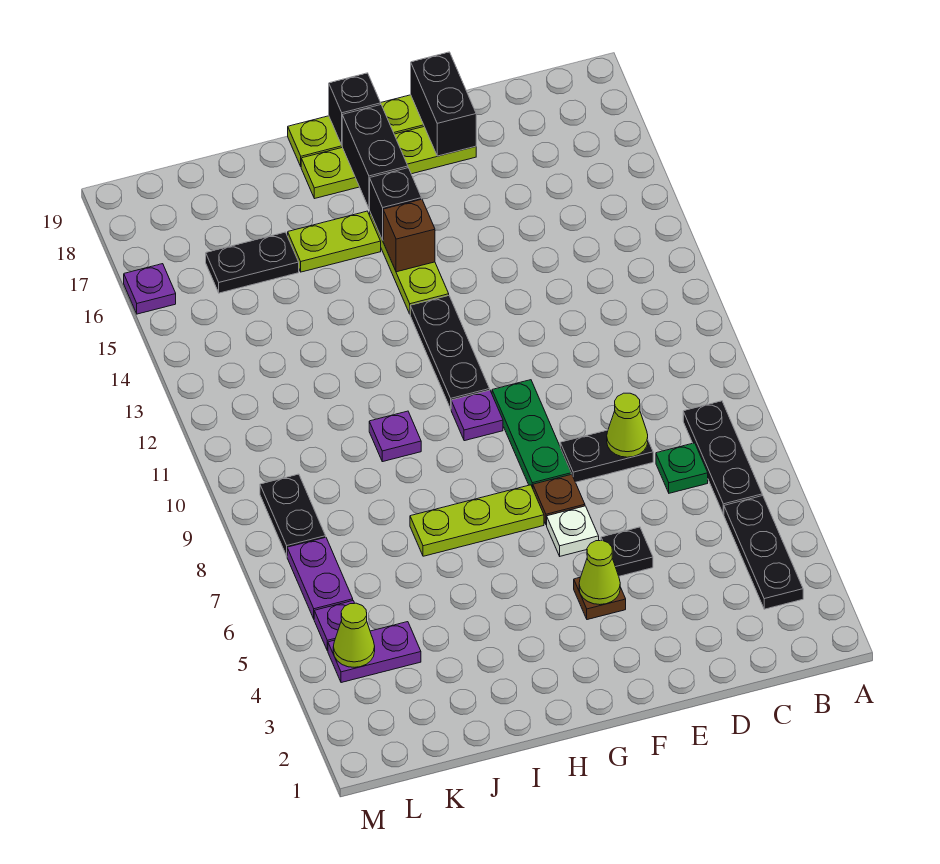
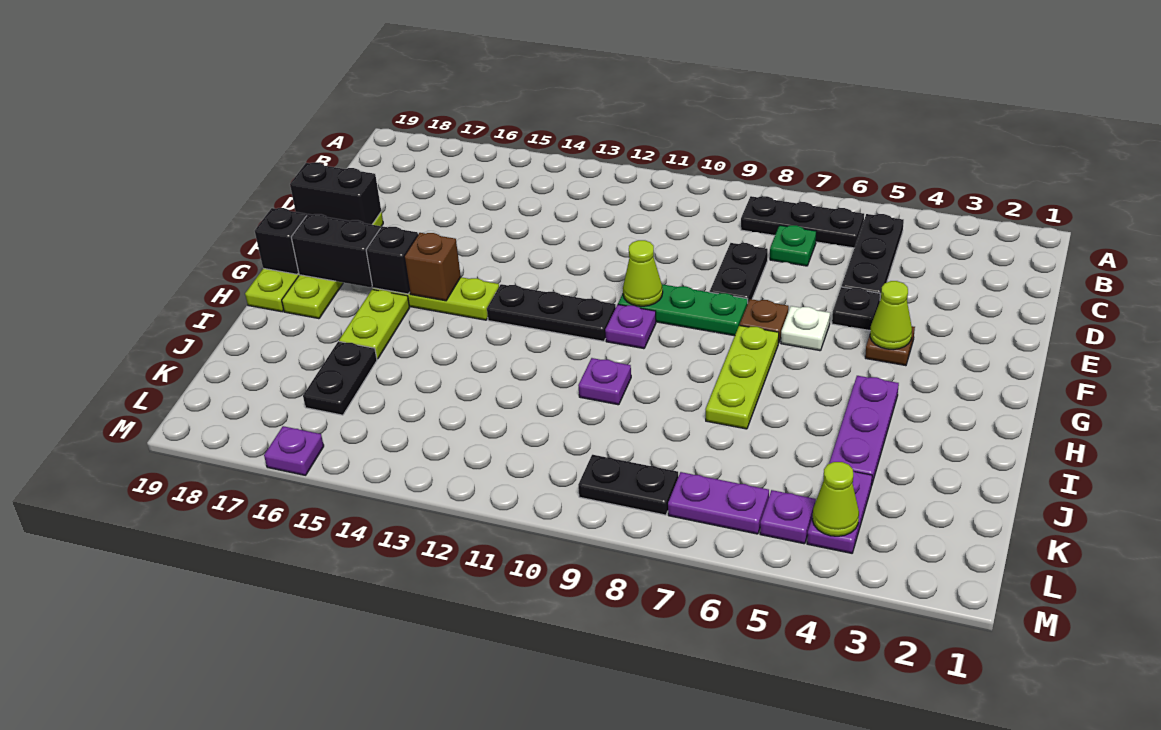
black 1x3 plate [724,496,803,609] -> black 1x3 plate turned to [842,214,904,299]
lime 1x1 cone [607,393,648,457] -> lime 1x1 cone moved to [623,240,663,306]
none -> purple 1x3 plate [829,376,899,486]

